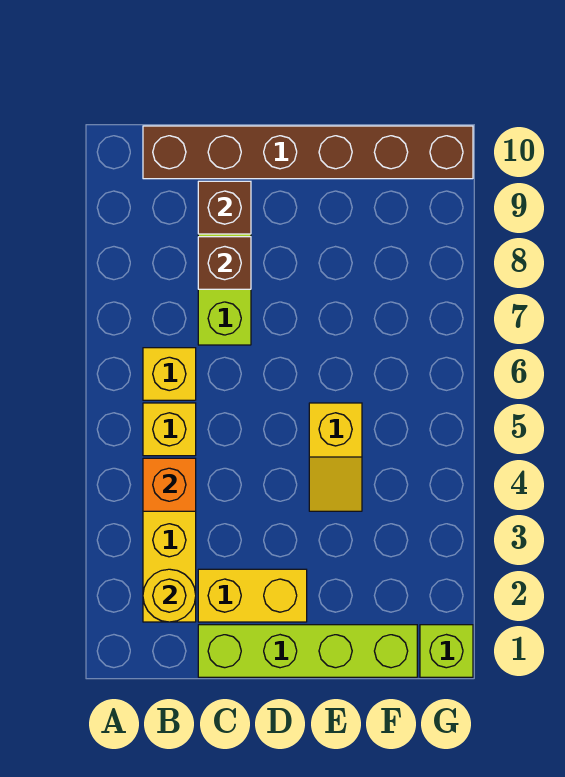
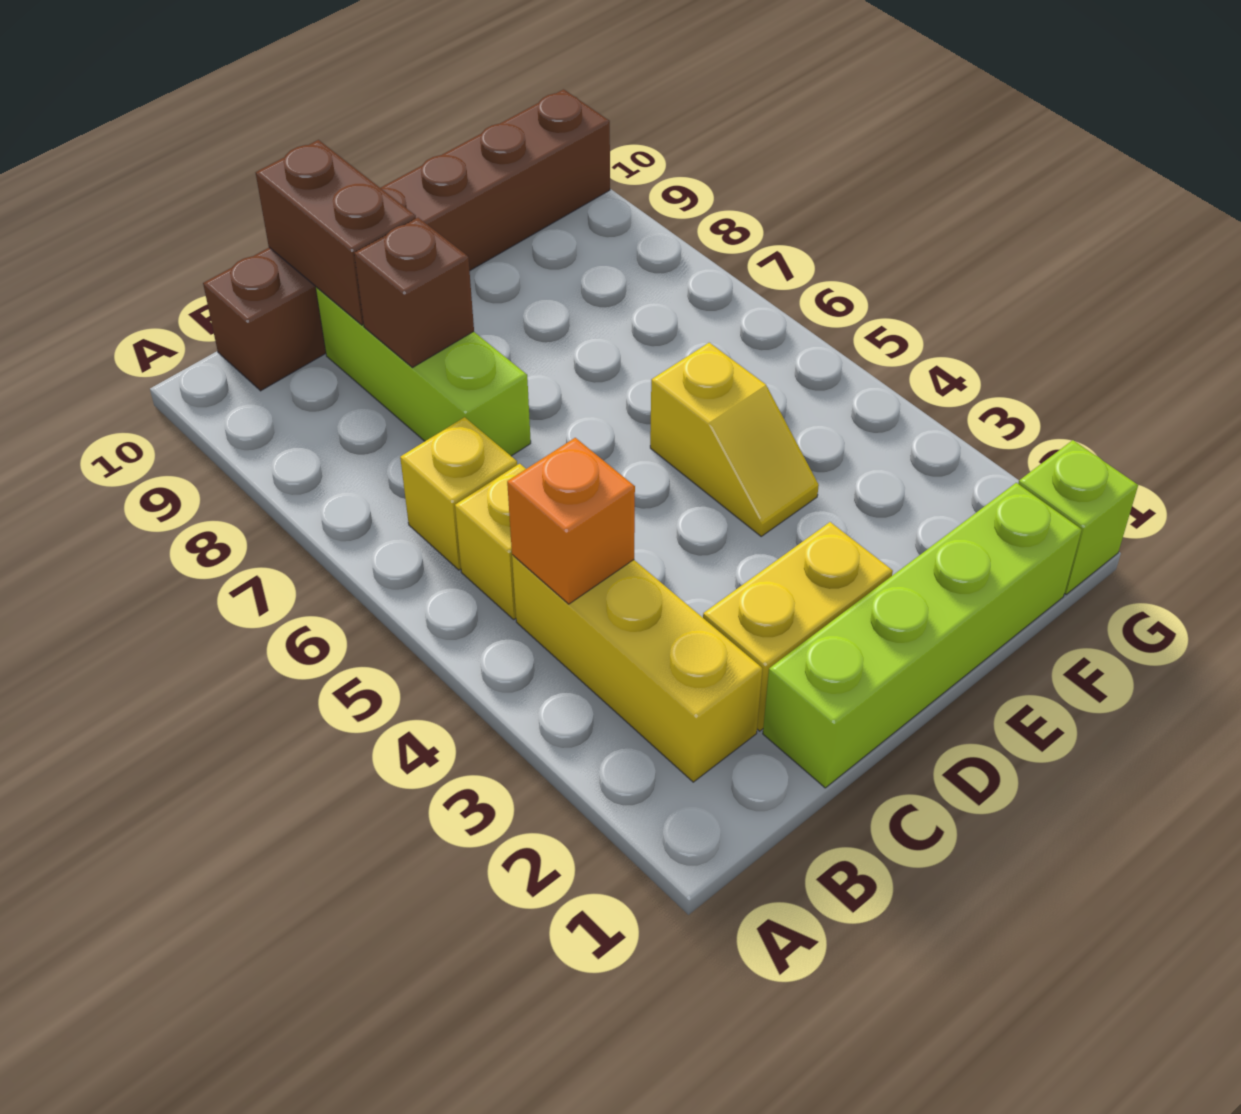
yellow 1x1 round brick [143,569,196,622] -> none
brown 1x1 brick [198,181,251,234] -> brown 1x2 brick [256,140,416,325]

